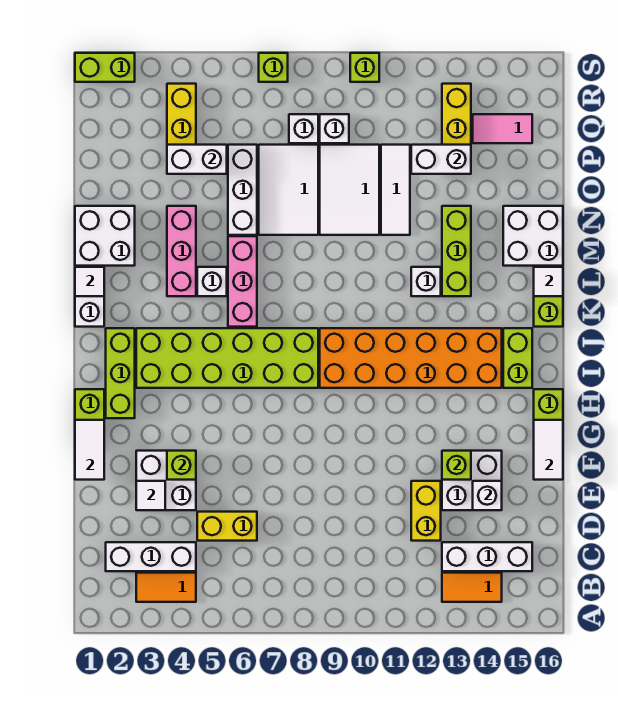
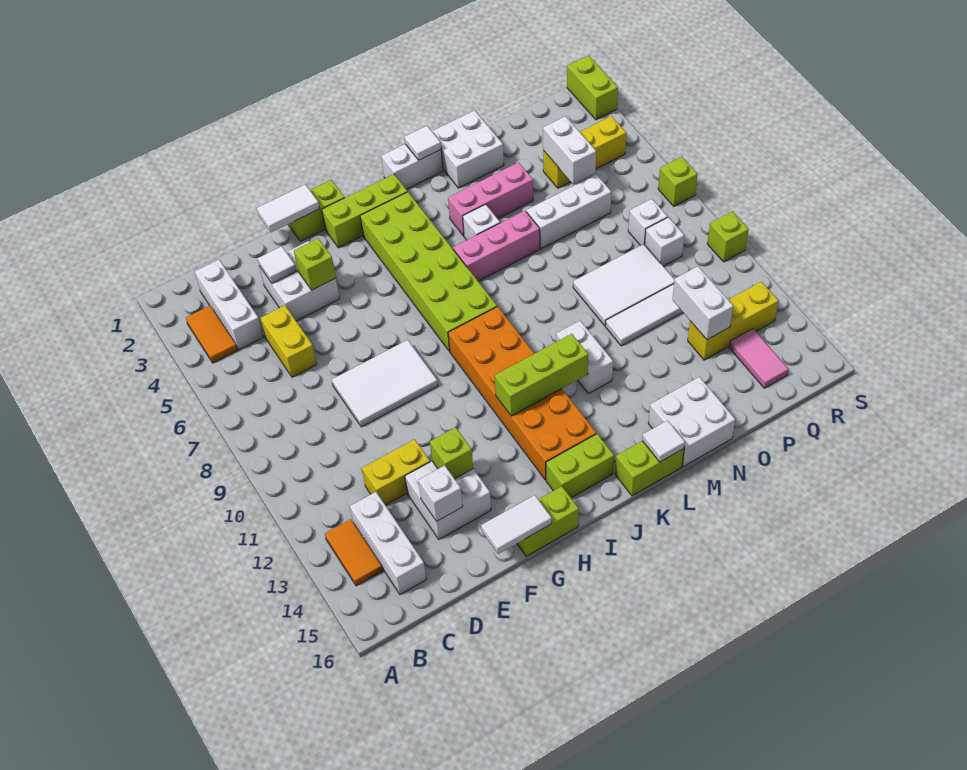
white 1x1 brick [411,267,441,296] -> white 1x2 brick [556,321,613,394]
lime 1x3 brick [442,206,471,296] -> lime 1x3 brick moved to [495,334,588,416]
white 2x3 tile [259,145,318,235] -> white 2x3 tile moved to [332,340,438,427]

